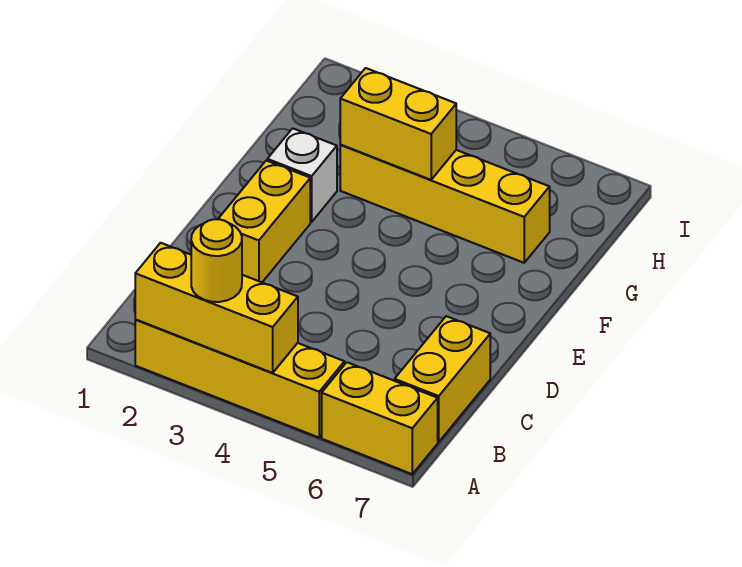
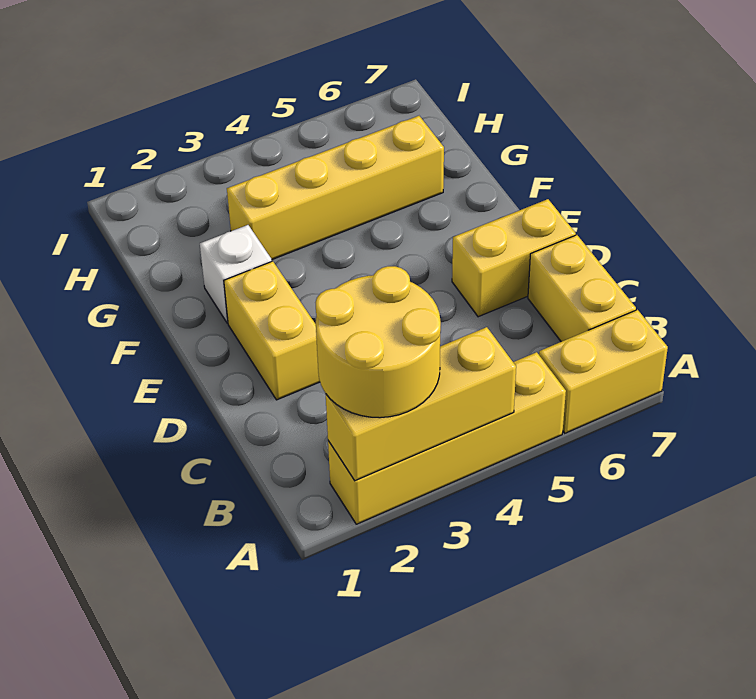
yellow 1x1 round brick [191,219,242,302] -> yellow 2x2 round brick [315,266,441,418]
yellow 1x2 brick [340,68,456,180] -> yellow 1x2 brick moved to [452,199,576,317]

